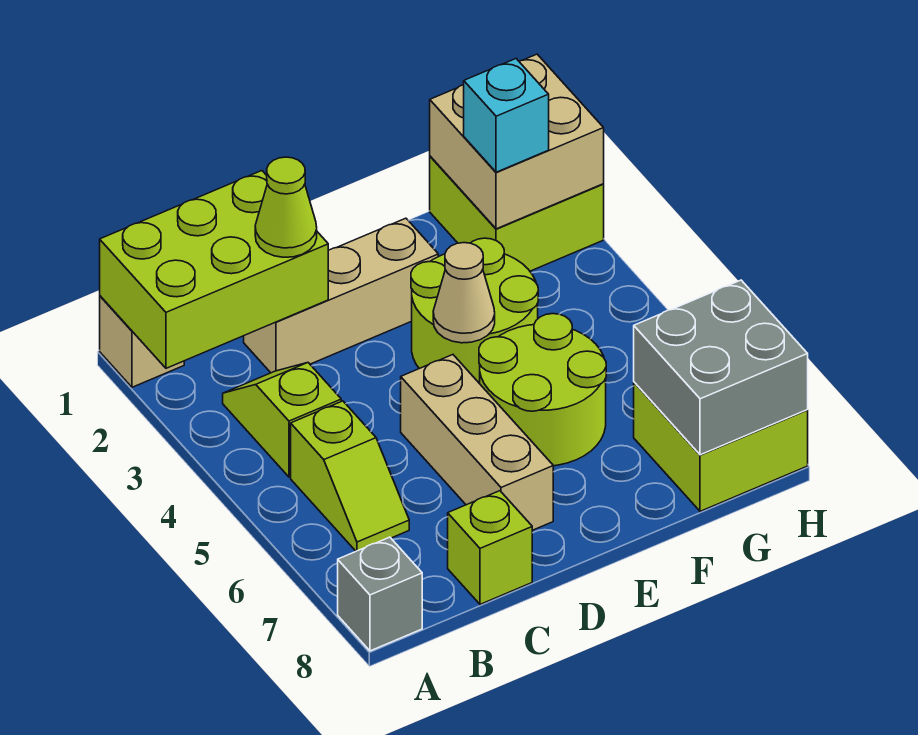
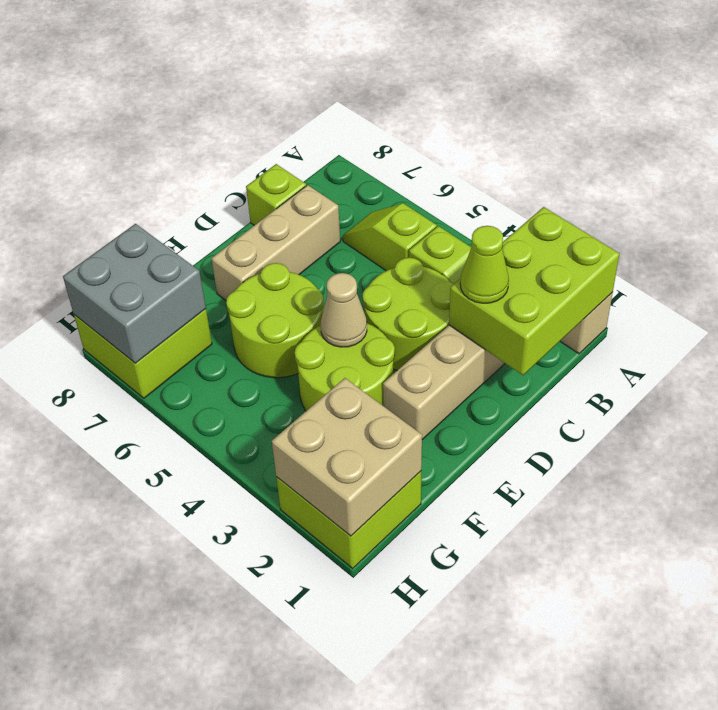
grey 1x1 brick [338,537,422,651] -> none
none -> lime 2x2 round brick [363,258,453,370]
tan 1x3 brick [401,355,553,530] -> tan 1x3 brick turned to [211,185,340,300]
cyan 1x1 brick [464,59,549,172] -> none

